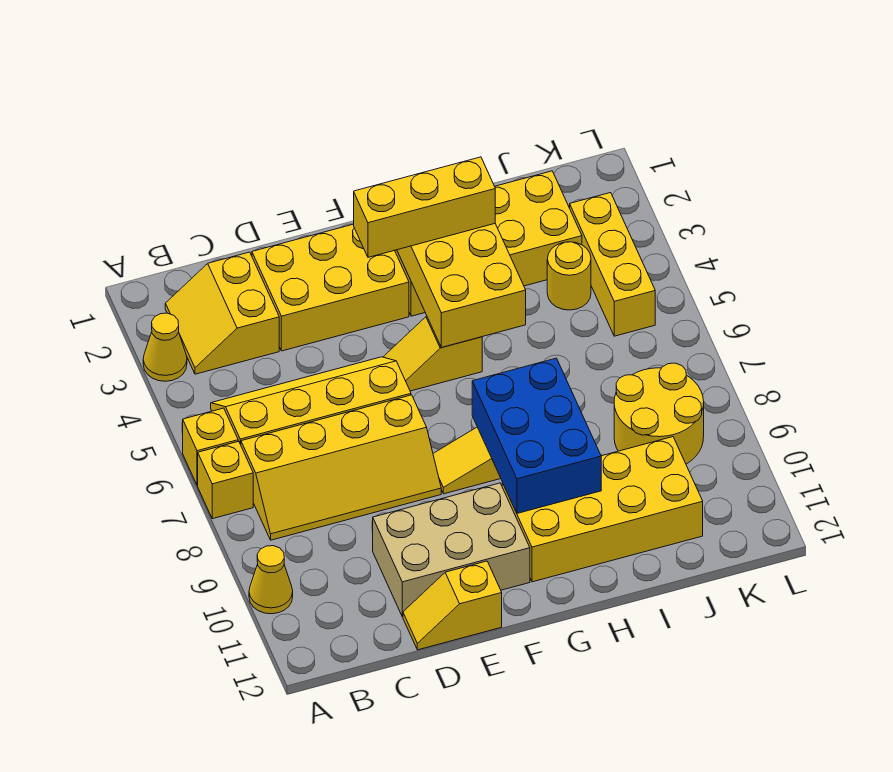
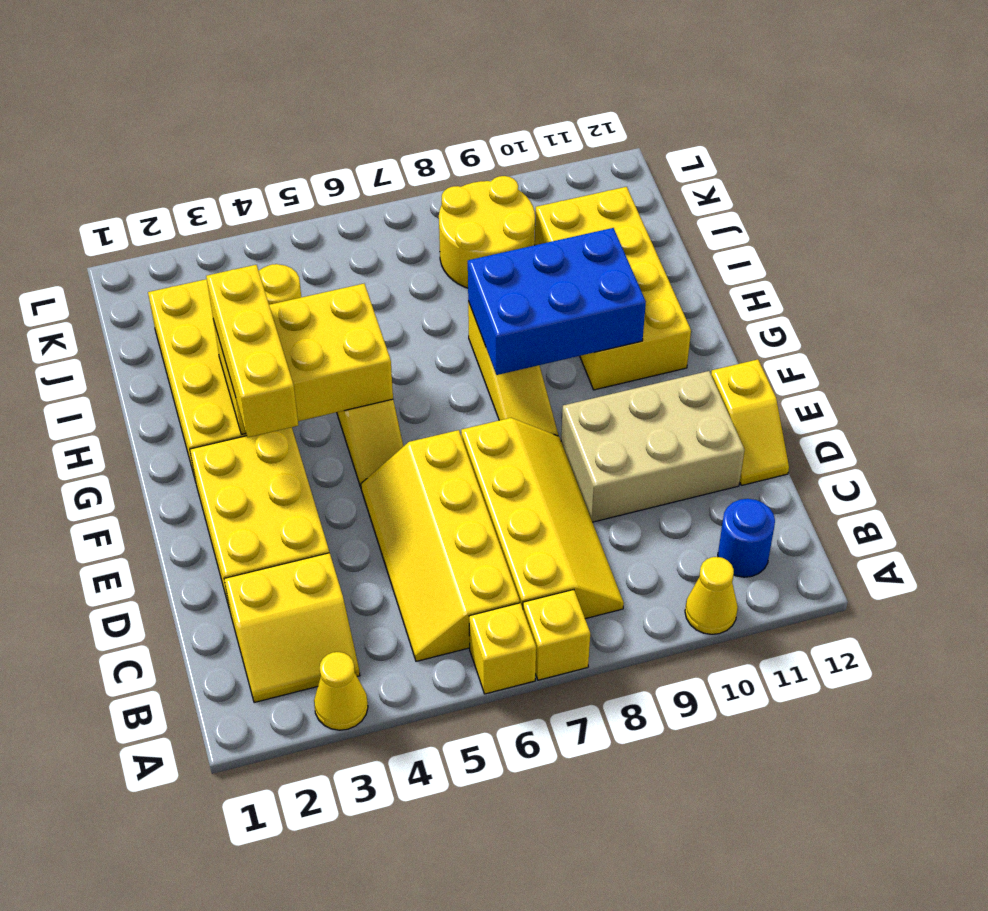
none -> blue 1x1 round brick [718,499,775,577]
tan 2x3 brick [373,483,530,617] -> tan 2x3 brick turned to [561,371,744,522]
yellow 1x3 brick [570,193,655,336] -> none

